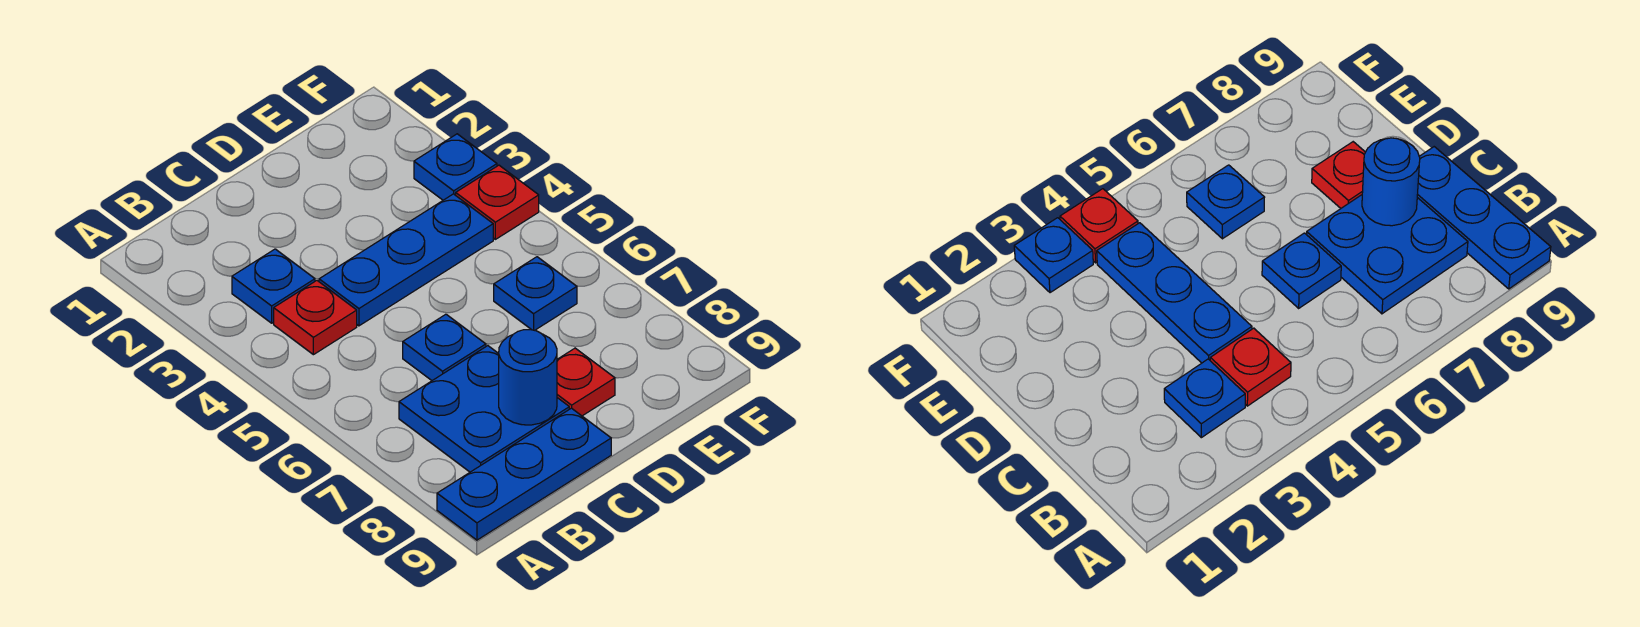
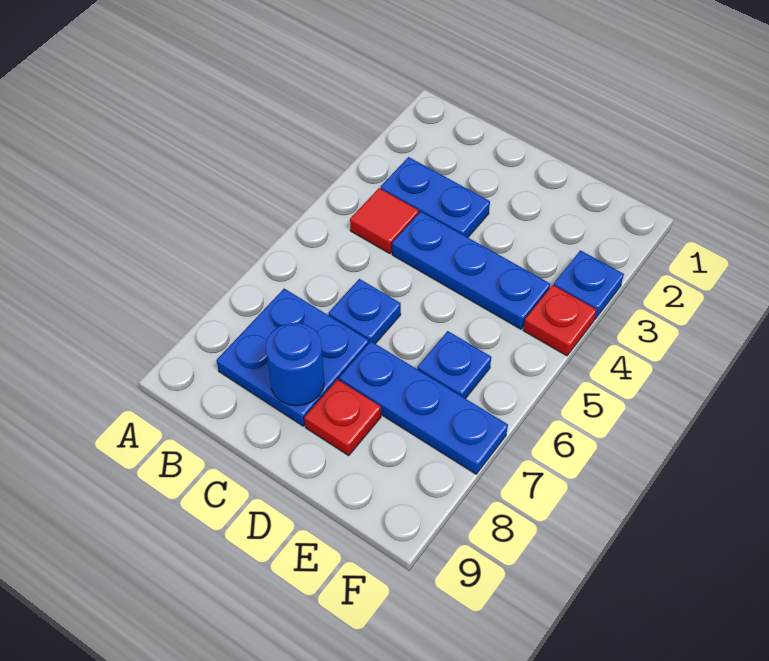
blue 1x3 plate [437,408,611,540] -> blue 1x3 plate moved to [339,341,508,474]
blue 1x1 plate [232,249,315,323] -> blue 1x2 plate [381,157,490,237]
red 1x1 plate [274,281,357,355] -> red 1x1 tile [350,188,419,254]

